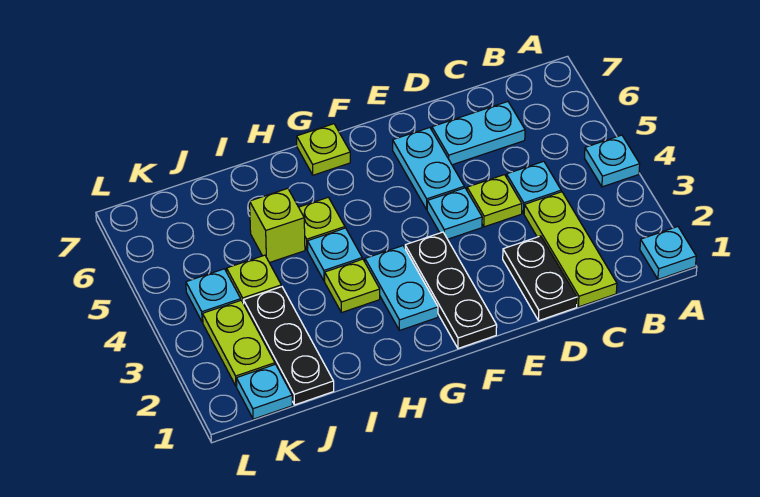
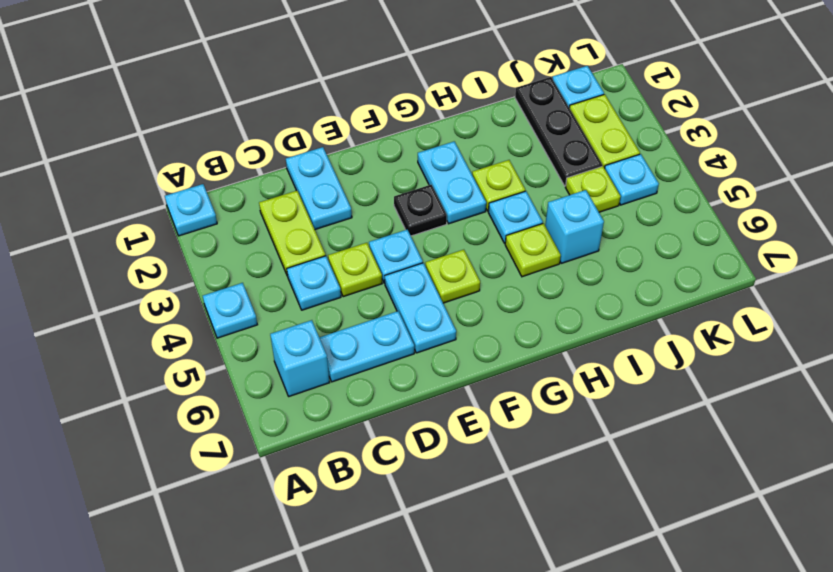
none -> cyan 1x1 brick [270,320,330,396]
lime 1x3 plate [524,192,617,307] -> lime 1x2 plate [259,191,326,276]
black 1x2 plate [503,236,577,321] -> cyan 1x2 plate [286,147,352,229]
black 1x3 plate [405,232,497,348] -> black 1x1 plate [394,185,447,236]
lime 1x1 plate [297,124,350,175] -> lime 1x1 plate moved to [426,250,480,303]
lime 1x1 brick [250,188,305,263] -> cyan 1x1 brick [545,190,604,263]

